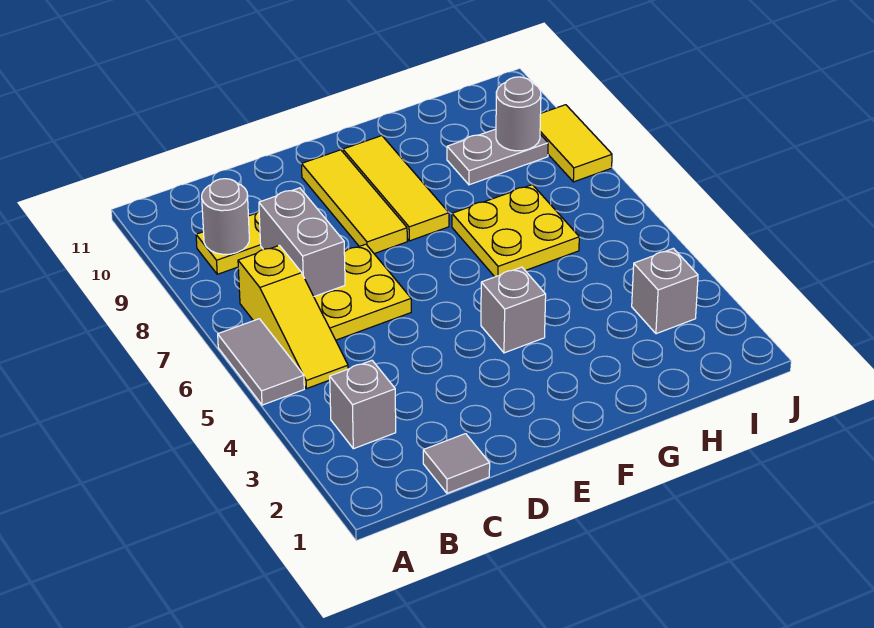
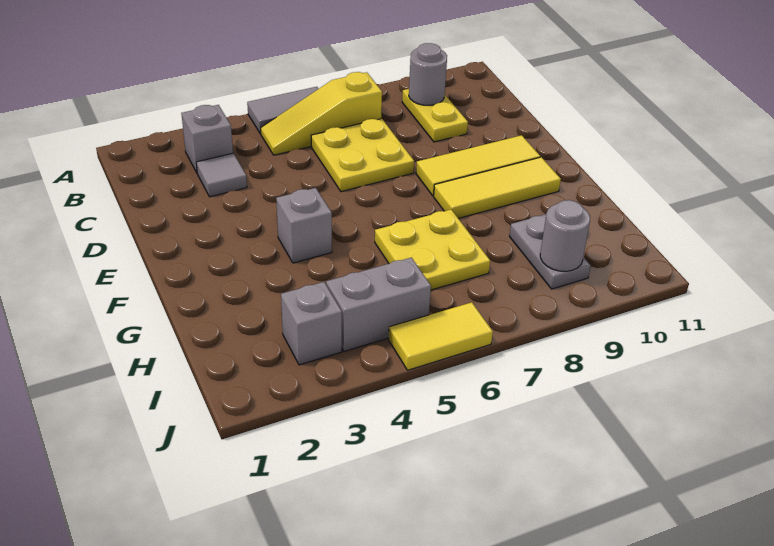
grey 1x1 tile [423,434,490,493] -> grey 1x1 tile moved to [196,153,247,197]
grey 1x2 brick [259,188,345,296] -> grey 1x2 brick moved to [326,258,431,351]
yellow 1x2 tile [540,105,612,182] -> yellow 1x2 tile moved to [388,302,493,370]

